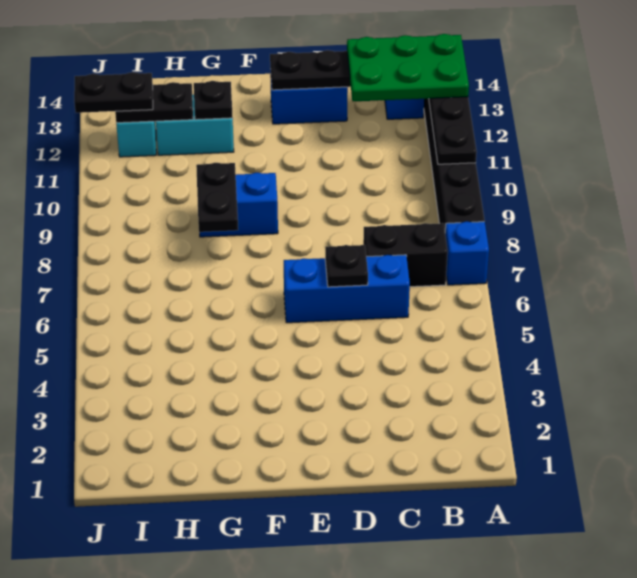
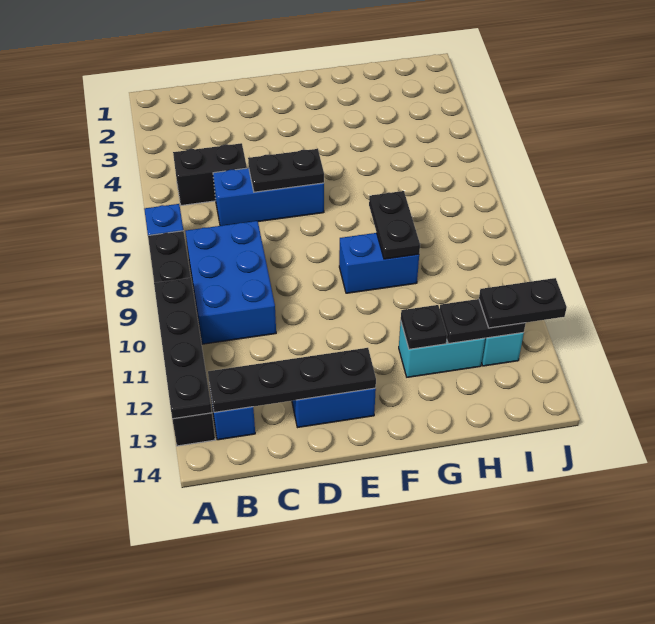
green 2x3 plate [347,34,469,101] -> none
black 1x2 brick [363,223,448,287] -> black 1x2 brick moved to [173,143,247,205]
none -> blue 2x3 brick [185,221,276,344]
black 1x1 plate [325,245,368,287] -> black 1x2 plate [248,149,324,192]

